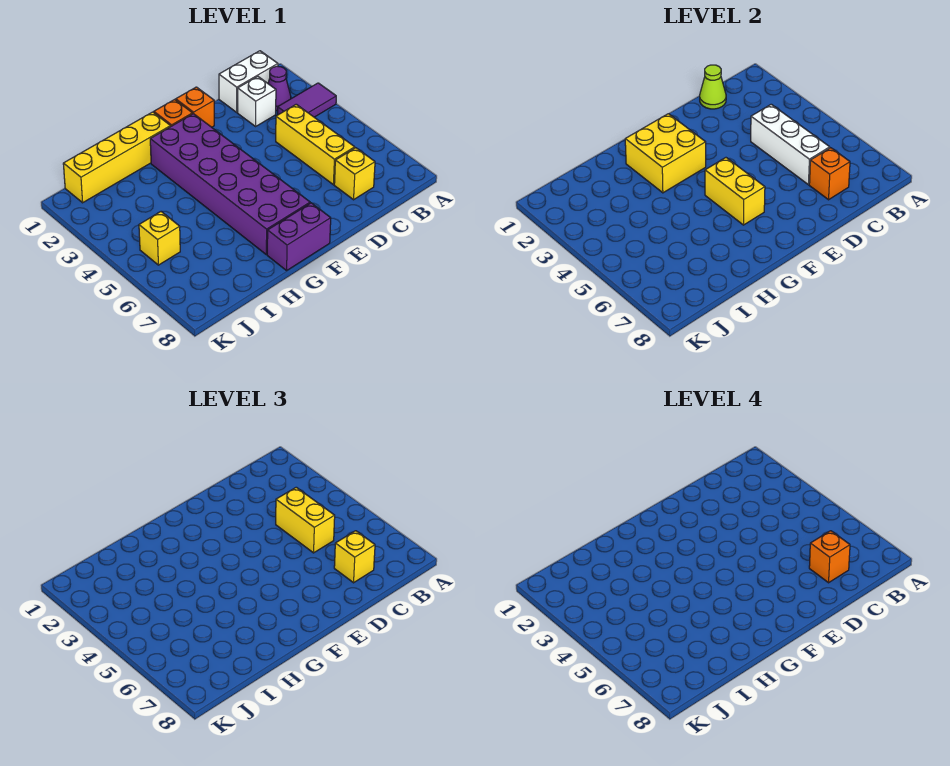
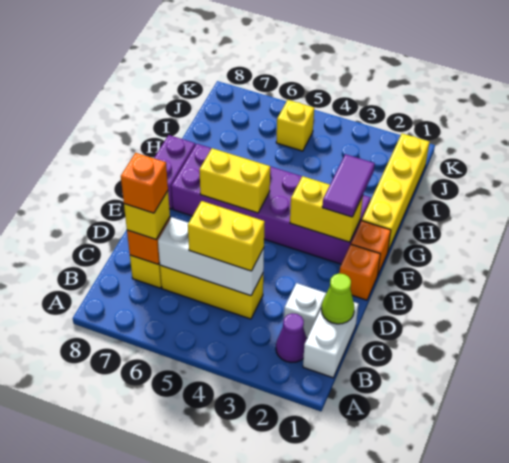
purple 1x2 tile [278,83,336,117] -> purple 1x2 tile moved to [322,154,375,217]
yellow 2x2 brick [625,114,706,193] -> yellow 1x2 brick [290,176,363,242]

